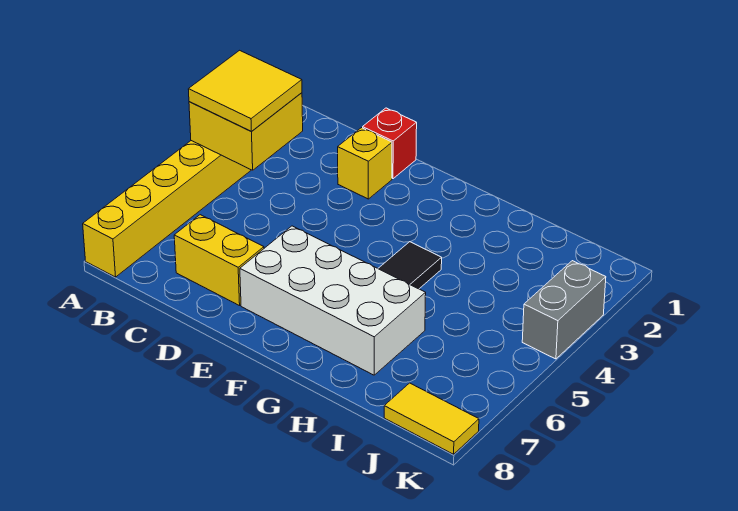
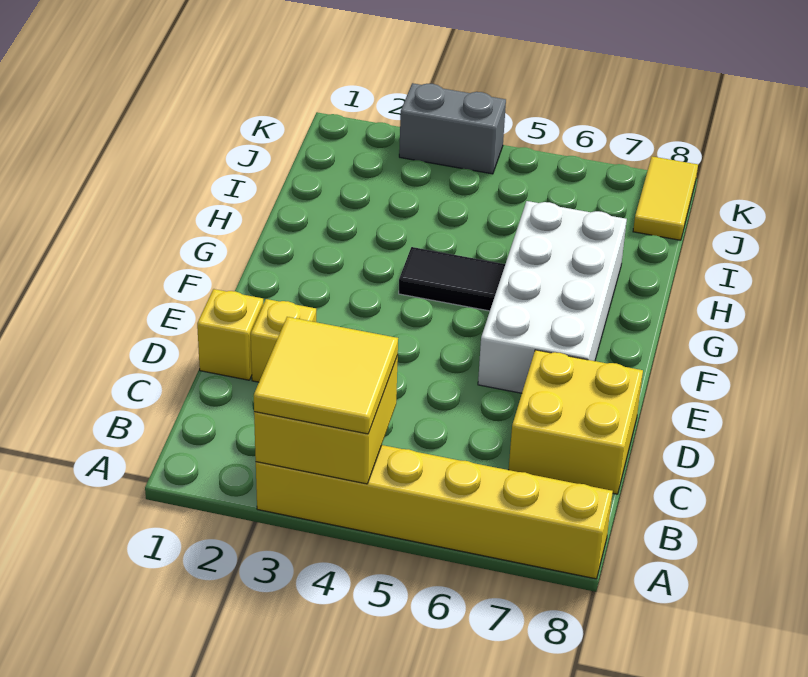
yellow 1x2 brick [174,215,264,306] -> yellow 2x2 brick [509,350,643,494]
red 1x1 brick [363,108,417,179] -> yellow 1x1 brick [197,289,263,380]

